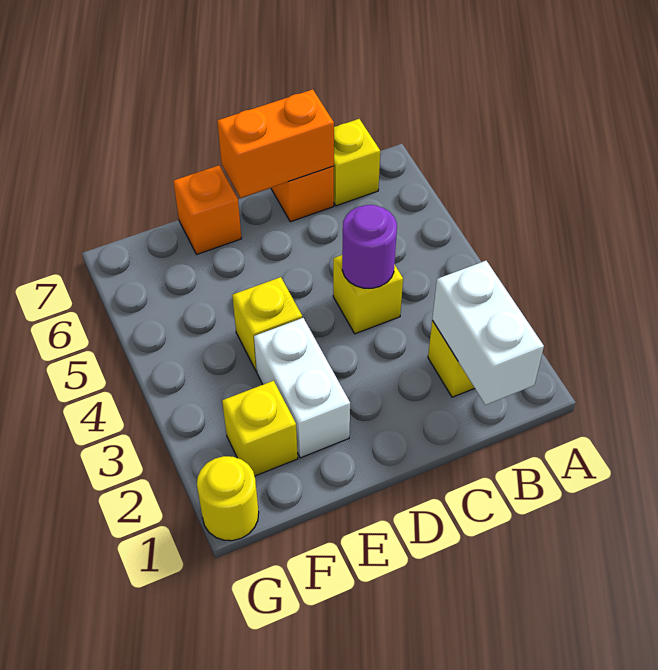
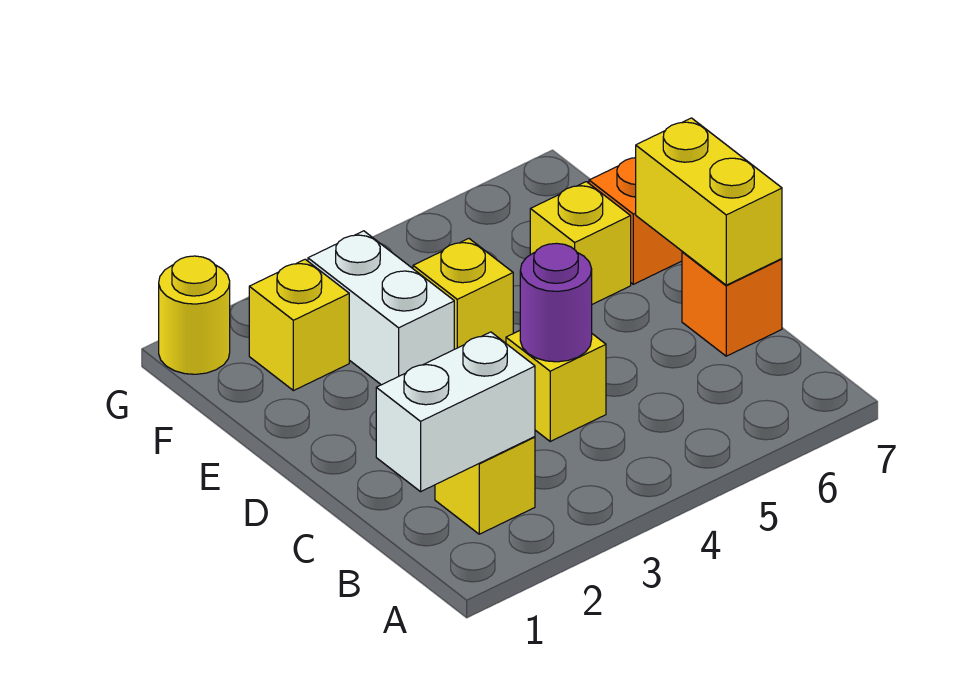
yellow 1x1 brick [334,119,380,206] -> yellow 1x1 brick moved to [530,182,631,304]
orange 1x2 brick [217,89,334,198] -> yellow 1x2 brick [636,118,782,285]
white 1x2 brick [254,318,350,458] -> white 1x2 brick turned to [308,231,454,385]

